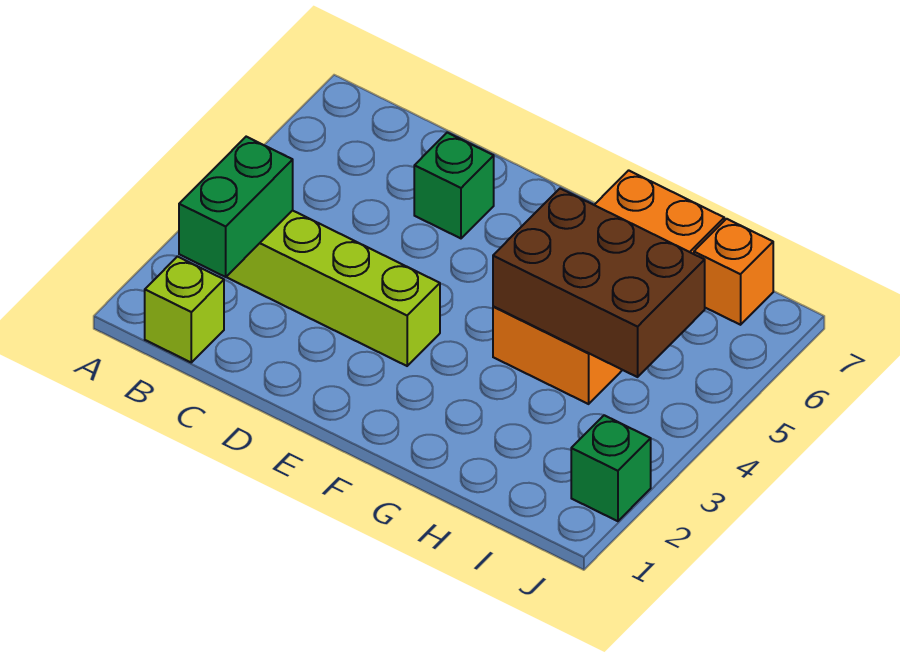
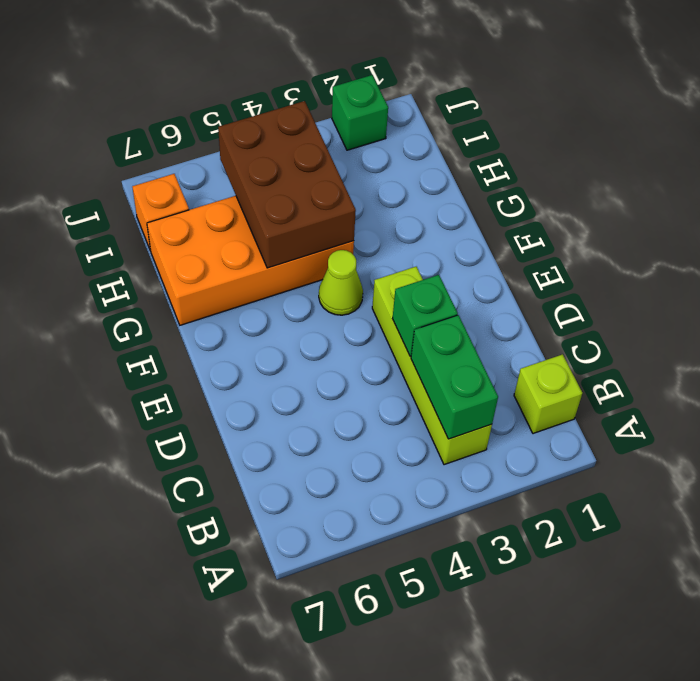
green 1x2 brick [179,137,293,277] -> green 1x2 brick turned to [411,315,498,439]
green 1x1 brick [414,133,494,238] -> green 1x1 brick moved to [392,275,458,356]
none -> lime 1x1 cone [319,250,363,315]

